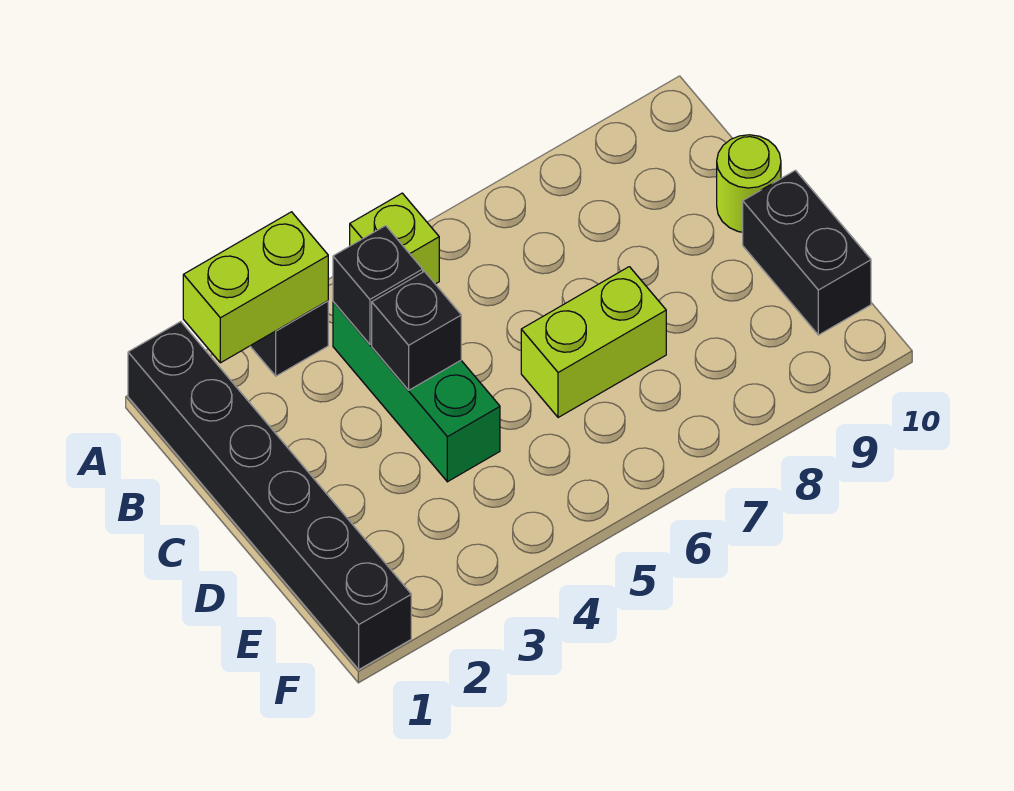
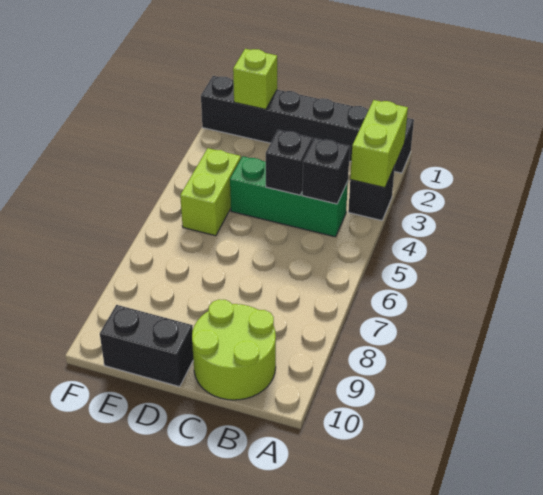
lime 1x1 brick [350,193,439,284] -> lime 1x1 brick moved to [233,49,277,109]
lime 1x1 round brick [717,135,781,232] -> lime 2x2 round brick [192,299,276,400]
lime 1x2 brick [521,267,666,418] -> lime 1x2 brick moved to [180,148,241,236]

